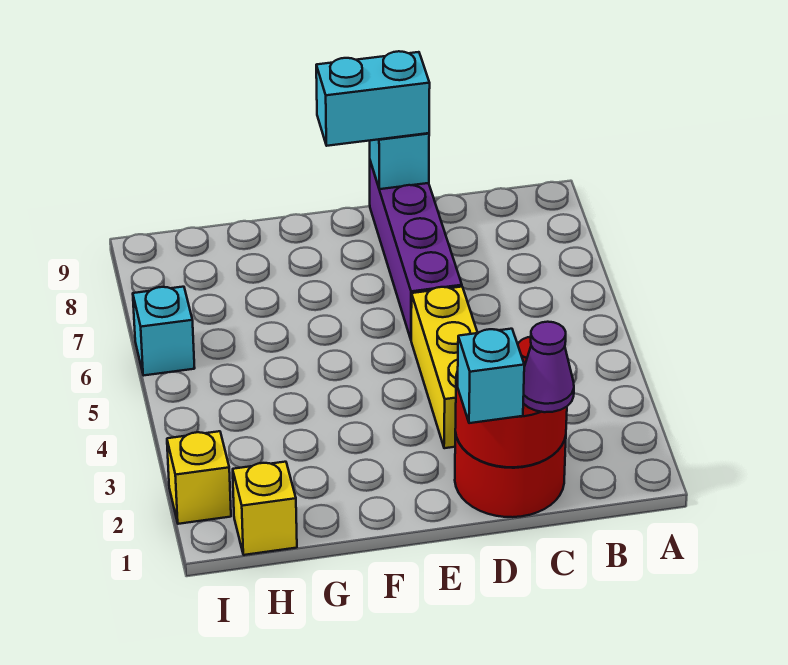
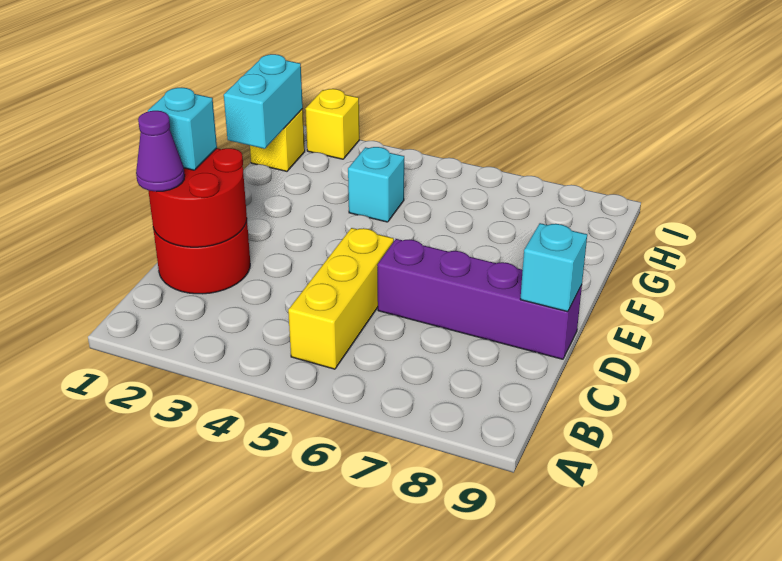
yellow 1x3 brick [411,287,477,448] -> yellow 1x3 brick turned to [288,228,394,369]
cyan 1x2 brick [316,51,430,146] -> cyan 1x2 brick moved to [224,54,303,149]
cyan 1x1 brick [133,287,195,376] -> cyan 1x1 brick moved to [348,147,404,222]

